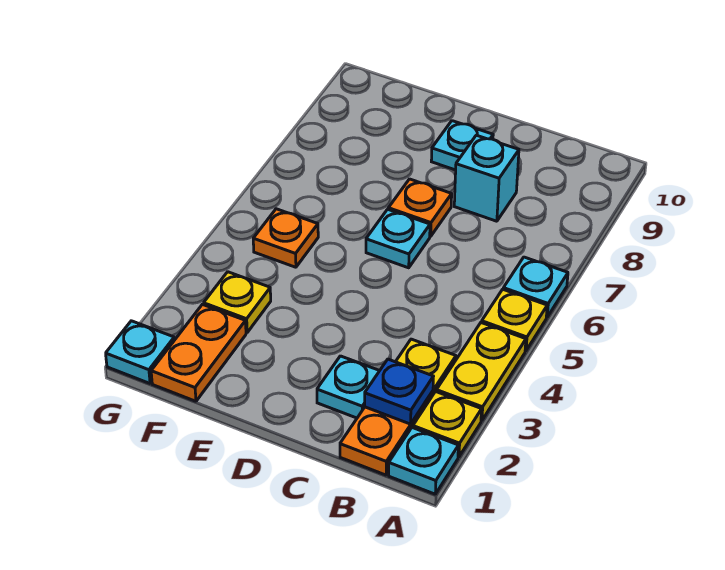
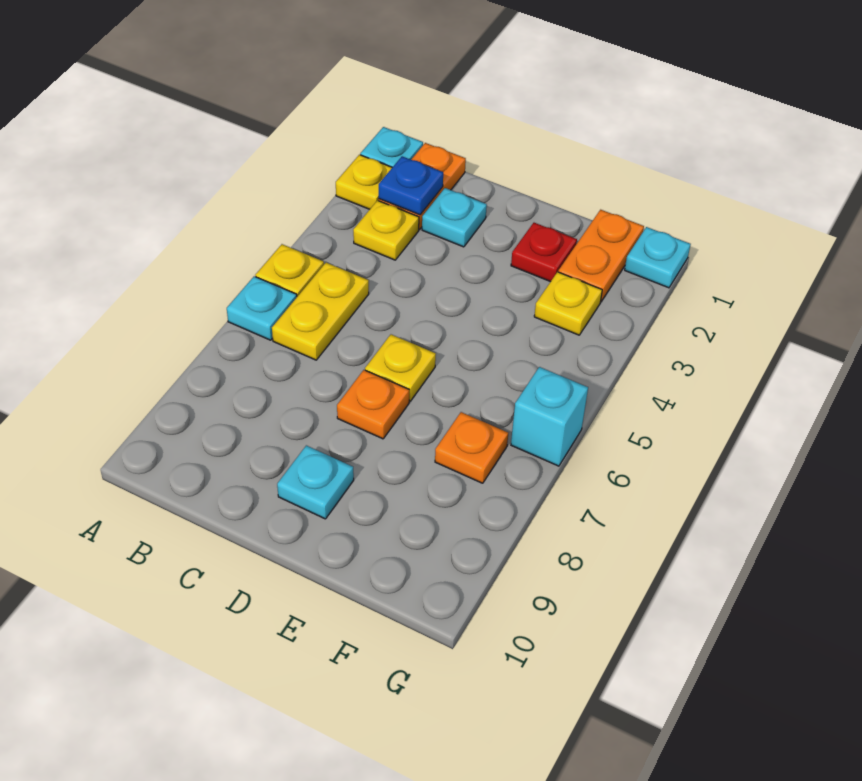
yellow 1x2 plate [436,323,526,421] -> yellow 1x2 plate moved to [272,263,369,360]
cyan 1x1 brick [454,135,519,221] -> cyan 1x1 brick moved to [511,367,588,466]
cyan 1x1 plate [366,209,430,268] -> yellow 1x1 plate [365,334,436,401]
none -> red 1x1 plate [511,223,577,282]
orange 1x1 plate [253,209,318,267] -> orange 1x1 plate moved to [435,412,508,483]

